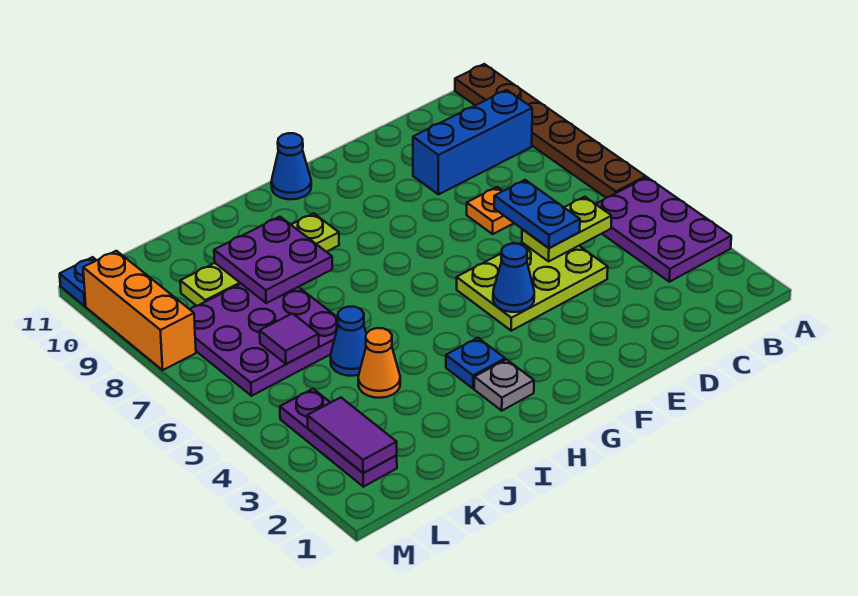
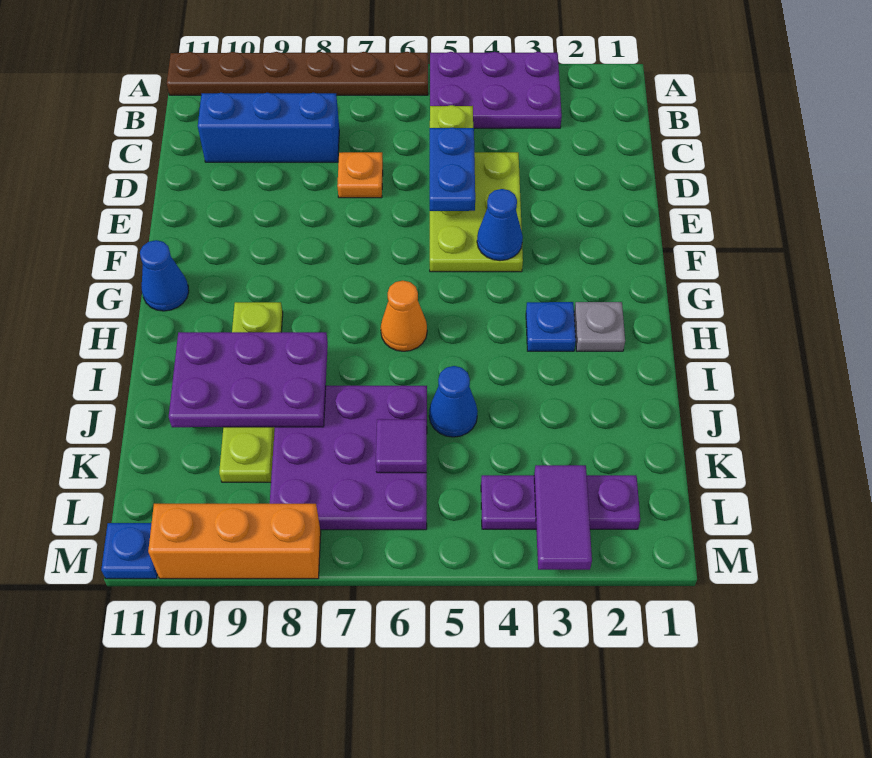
blue 1x3 brick [413,90,532,194] -> blue 1x3 brick turned to [198,93,339,162]
blue 1x2 plate [494,180,580,248] -> blue 1x2 plate turned to [430,128,475,211]
purple 2x2 plate [214,217,332,303] -> purple 2x3 plate [169,332,328,427]
orange 1x1 cone [358,328,400,398] -> orange 1x1 cone moved to [381,281,427,351]
purple 1x2 tile [307,397,397,473] -> purple 1x2 tile turned to [534,465,592,570]

